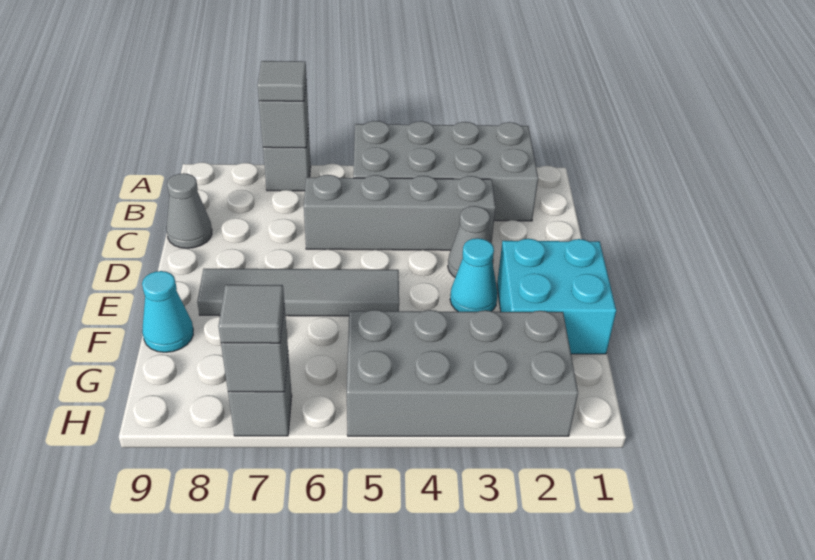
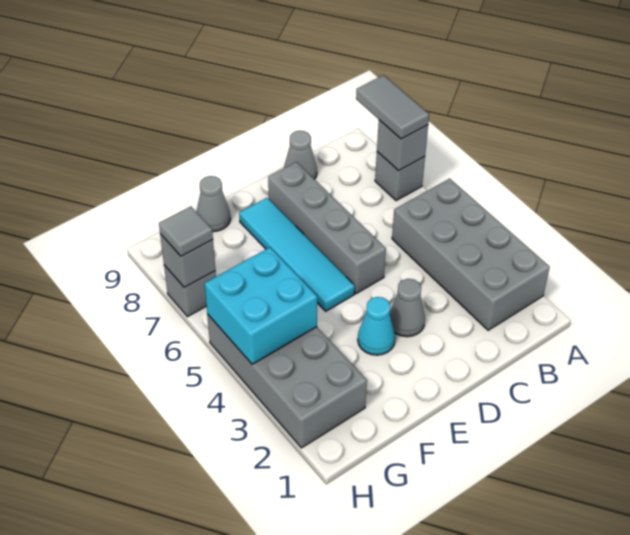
grey 1x1 tile [257,61,306,101] -> grey 1x2 tile [356,75,429,139]
grey 1x4 brick [304,175,496,250] -> grey 1x4 brick moved to [268,162,386,294]
cyan 2x2 brick [497,239,616,354] -> cyan 2x2 brick moved to [205,247,317,364]
grey 1x4 tile [197,269,399,316] -> cyan 1x4 tile [239,198,355,311]
cyan 1x1 cone [142,271,193,352] -> grey 1x1 cone [196,176,231,232]

